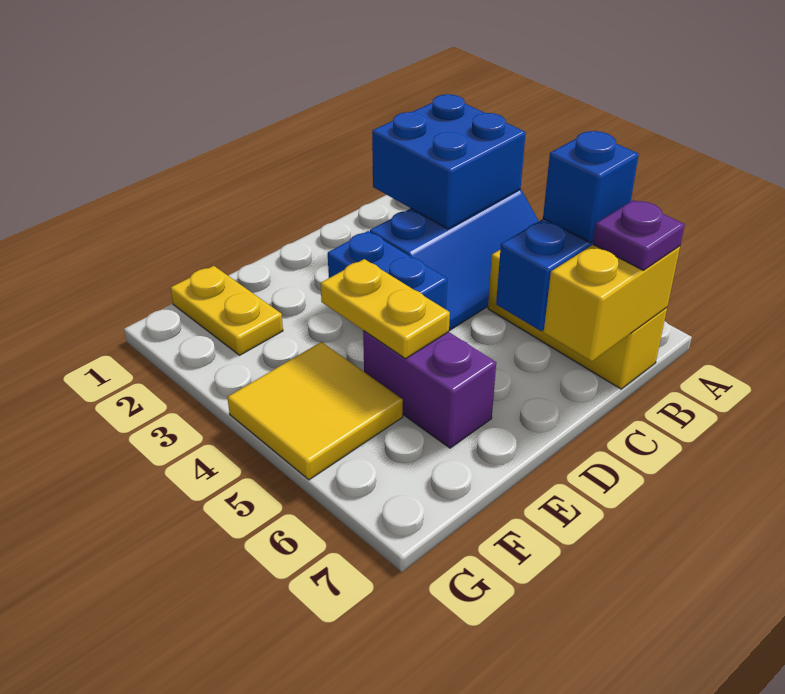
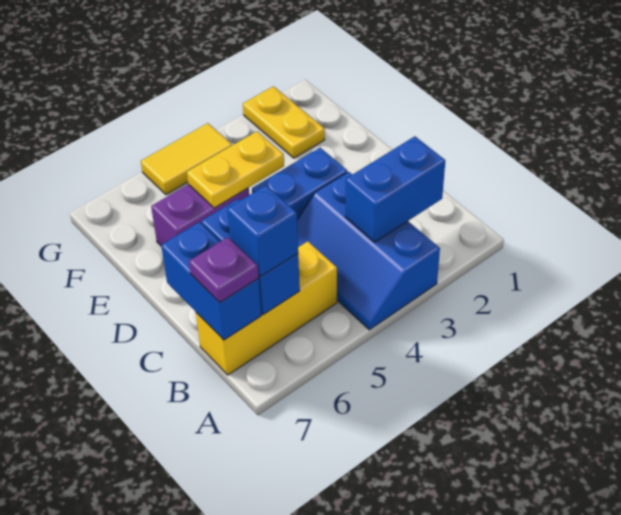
blue 2x2 brick [372,94,526,229] -> blue 1x2 brick [345,136,445,242]
yellow 1x2 brick [544,245,680,361] -> blue 1x2 brick [161,222,261,340]
yellow 1x2 plate [171,266,283,355] -> yellow 1x2 plate turned to [243,86,325,158]
yellow 2x2 tile [227,342,403,480] -> yellow 1x2 tile [141,123,232,195]

